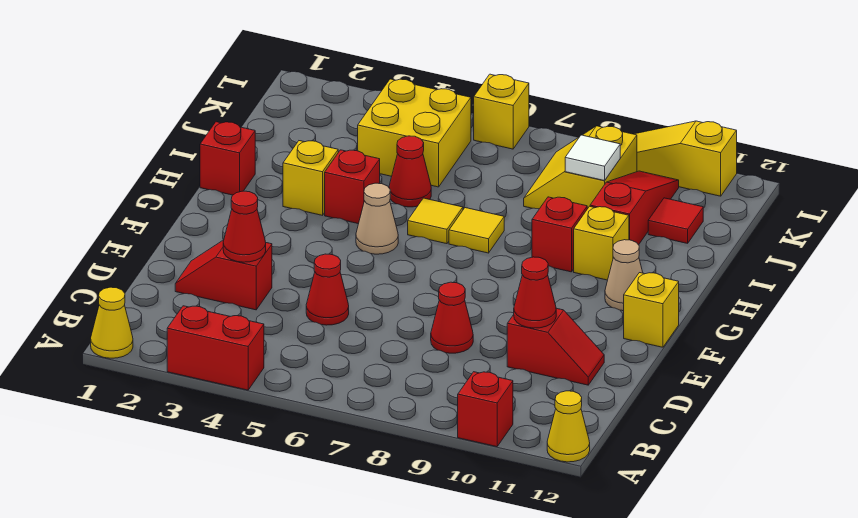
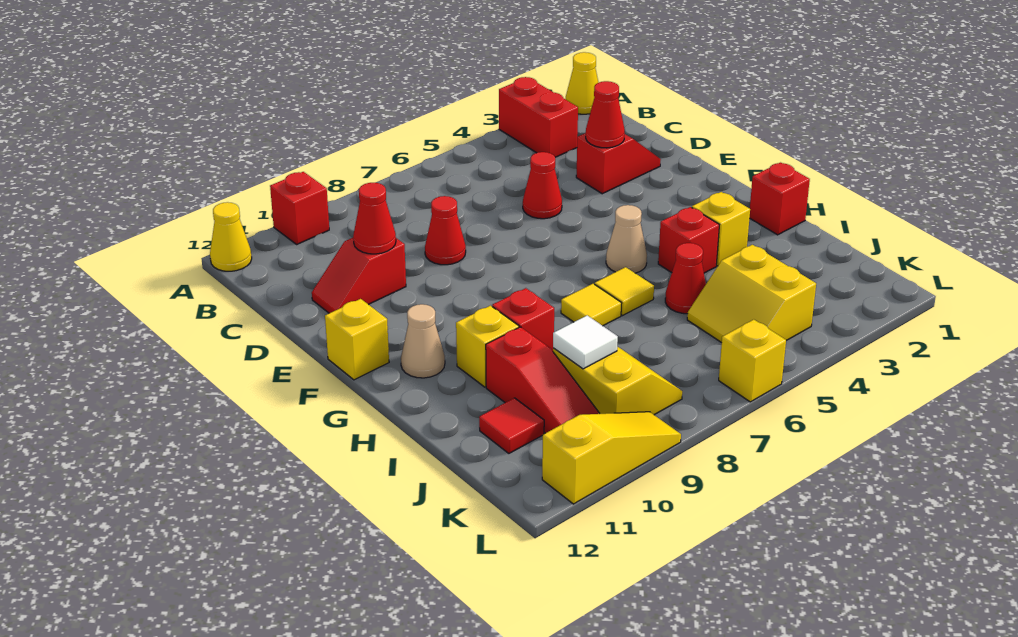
red 1x2 brick [167,306,264,390] -> red 1x2 brick turned to [499,77,578,157]
yellow 2x2 brick [358,79,471,187] -> yellow 2x2 slope [687,245,816,343]

